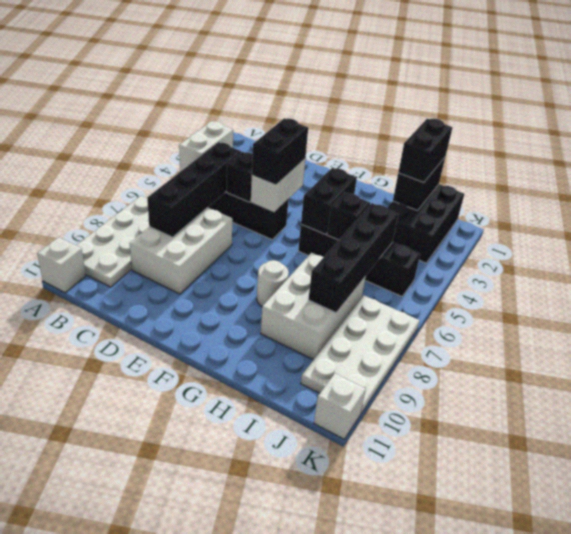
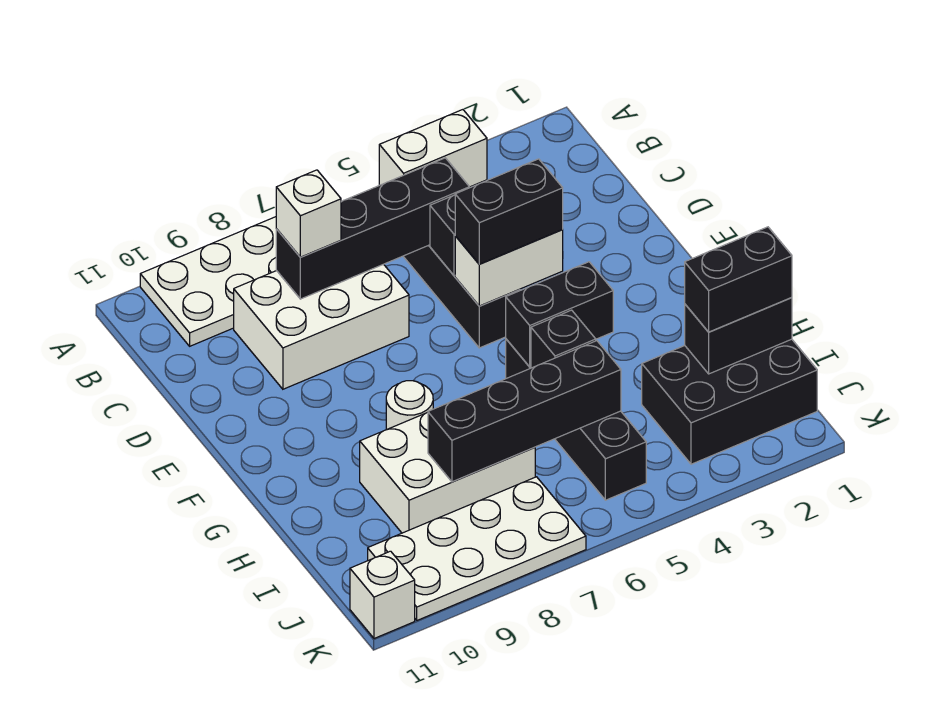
white 1x1 brick [37,237,86,293] -> white 1x1 brick moved to [276,170,341,257]

